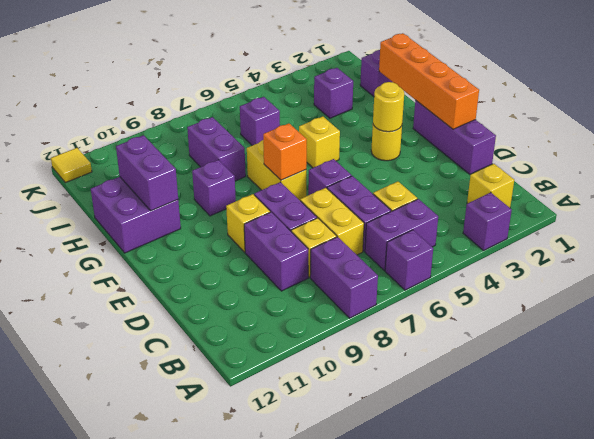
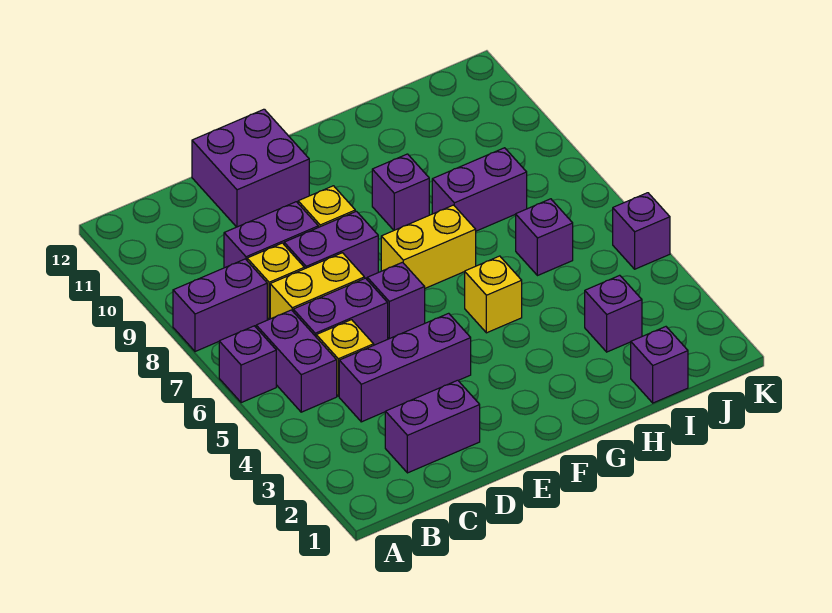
purple 1x1 brick [463,193,512,251] -> purple 1x1 brick moved to [613,193,670,269]
yellow 1x1 brick [467,164,514,208] -> none
purple 1x3 brick [413,100,496,174] -> purple 1x3 brick moved to [339,313,471,422]
orange 1x4 brick [379,33,479,129] -> none
yellow 1x1 round brick [371,125,402,161] -> none
yellow 1x1 round brick [373,82,404,132] -> none
orange 1x1 brick [263,123,307,180] -> none
purple 2x2 brick [91,177,181,253] -> purple 2x2 brick moved to [192,109,309,227]
purple 1x2 brick [116,135,178,211] -> purple 1x2 brick moved to [385,380,480,473]
yellow 1x1 tile [51,148,92,183] -> none

